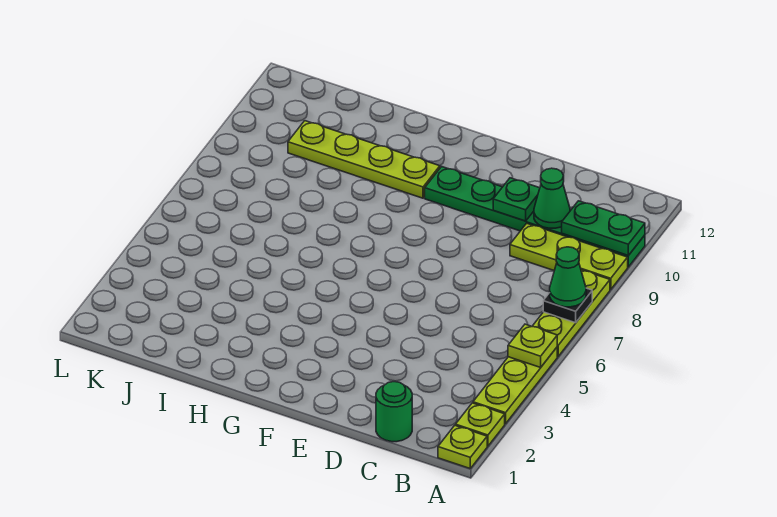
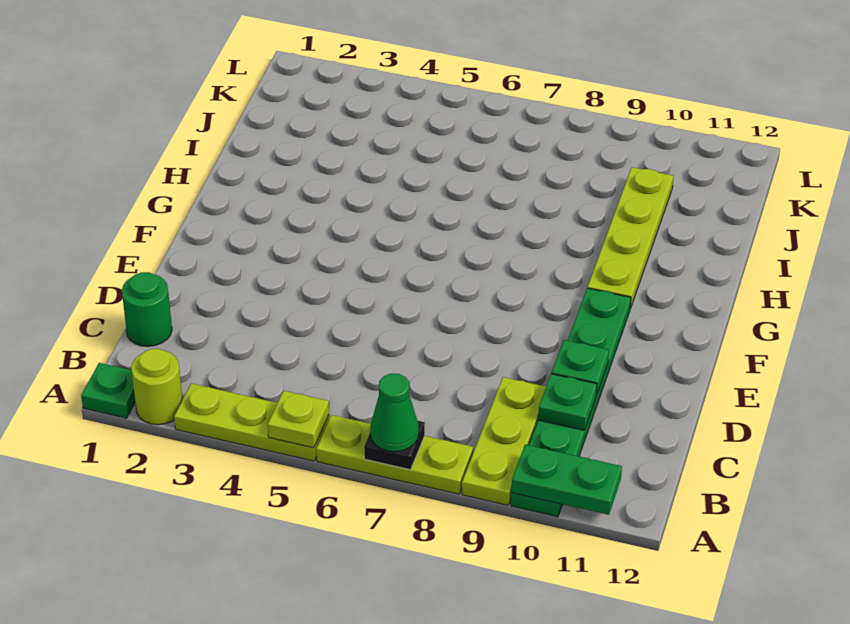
lime 1x1 plate [438,426,487,468] -> green 1x1 plate [81,363,135,418]
lime 1x1 plate [455,403,505,446] -> lime 1x1 round brick [131,349,182,425]
green 1x2 plate [562,201,645,256] -> green 1x2 plate turned to [512,445,622,515]
green 1x1 cone [534,168,570,228] -> green 1x1 plate [538,374,597,430]

